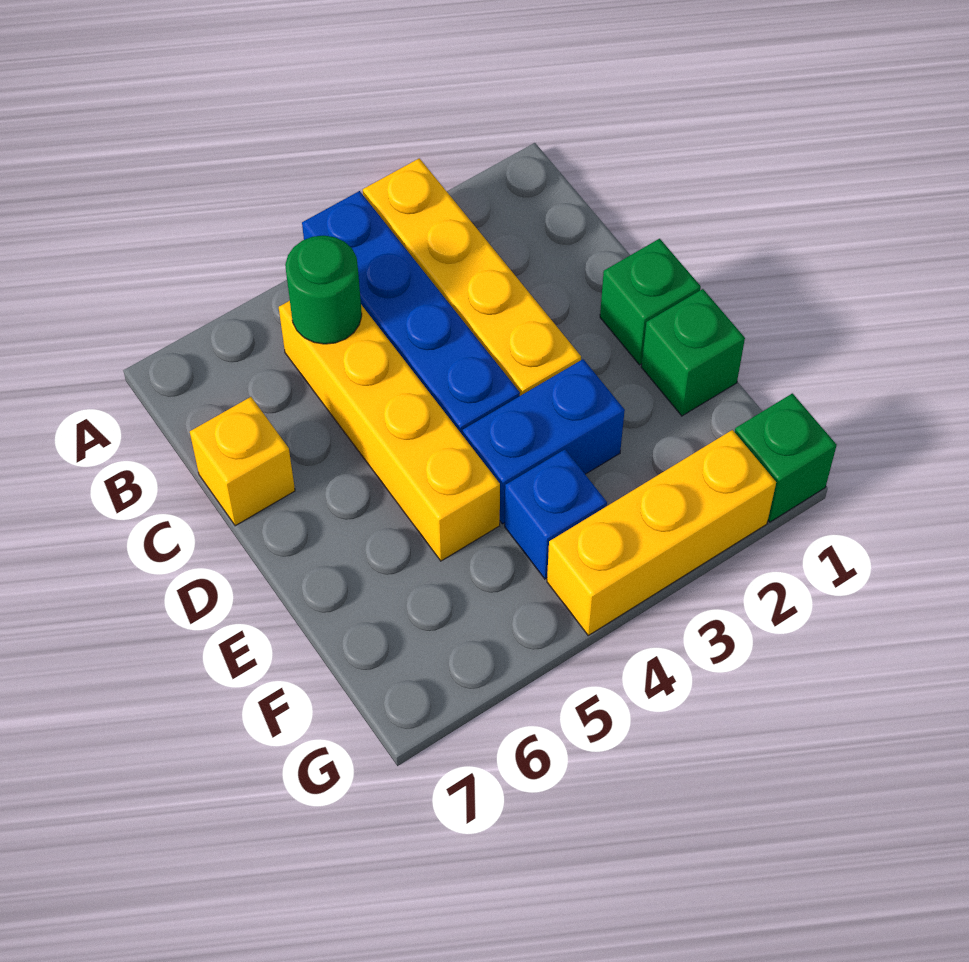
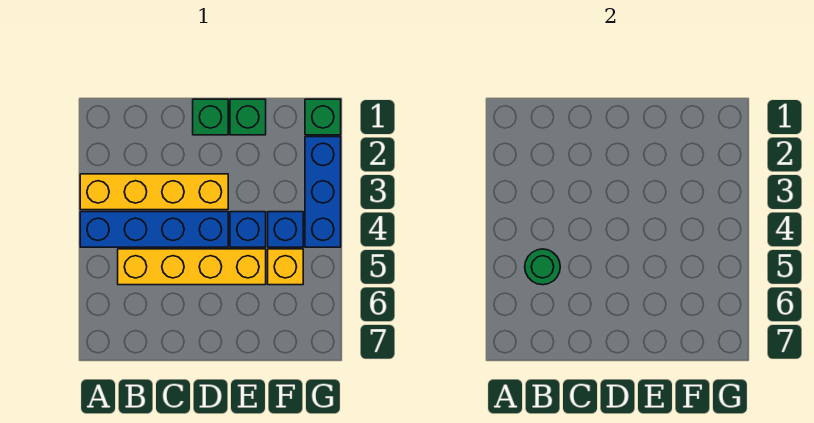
yellow 1x1 brick [190,397,295,526] -> yellow 1x1 brick moved to [268,249,303,285]
blue 1x2 brick [463,359,625,524] -> blue 1x1 brick [230,212,266,247]
yellow 1x3 brick [547,430,776,635] -> blue 1x3 brick [305,137,341,247]

